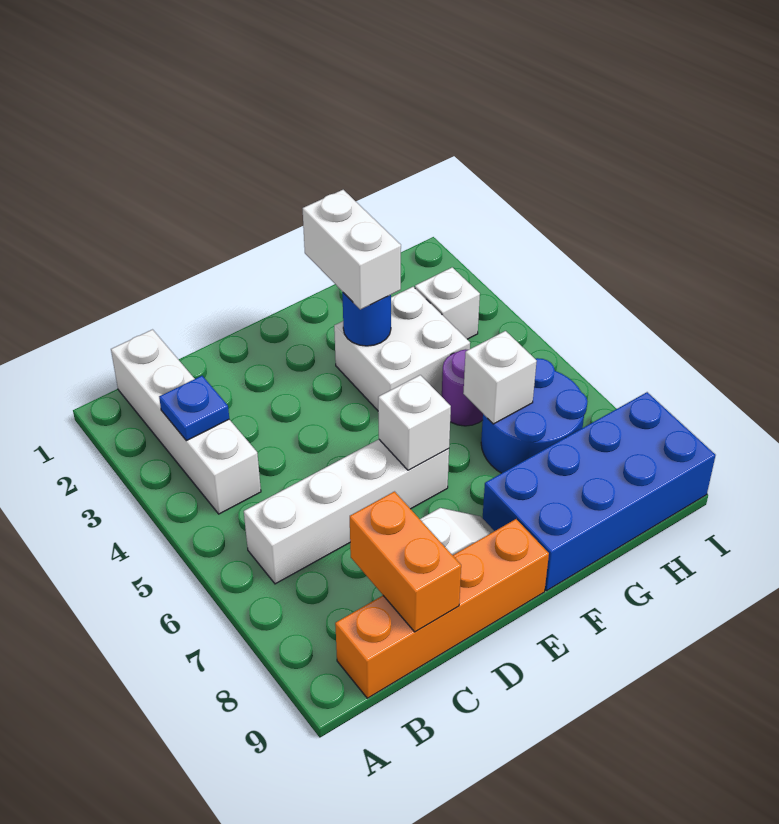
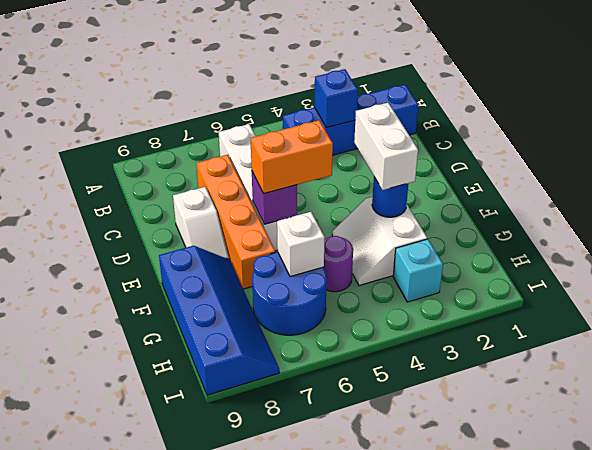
white 1x4 brick [111,330,261,514] -> blue 1x4 brick [283,85,418,155]
blue 1x1 plate [159,376,229,441] -> blue 1x1 brick [314,69,358,127]
orange 1x4 brick [335,519,549,698] -> orange 1x4 brick moved to [196,155,275,289]
orange 1x2 brick [350,492,461,632] -> orange 1x2 brick moved to [250,120,333,194]
white 1x1 brick [378,375,451,470] -> purple 1x1 brick [252,172,297,224]
white 1x2 brick [303,190,401,309] -> white 1x2 brick turned to [354,103,418,190]
white 2x2 brick [334,287,470,410] -> white 2x2 slope [332,196,427,286]
blue 2x4 brick [483,392,716,591] -> blue 2x4 slope [159,246,279,395]
white 1x1 brick [415,267,480,339] -> cyan 1x1 brick [393,239,443,302]

